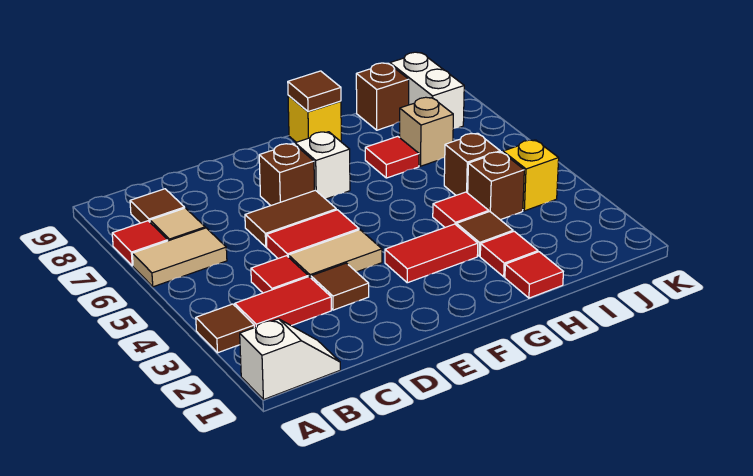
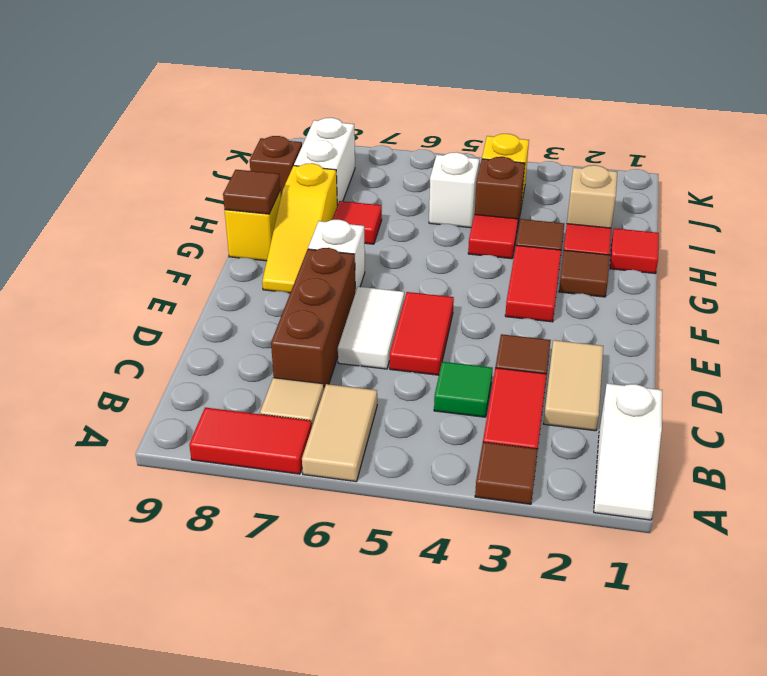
white 1x2 slope [240,319,340,400] -> white 1x2 slope turned to [594,384,662,520]
red 1x1 tile [112,221,168,266] -> red 1x2 tile [189,408,312,474]
brown 1x1 tile [130,189,185,223] -> brown 1x1 tile moved to [559,250,610,297]
red 1x1 tile [251,256,308,293] -> green 1x1 tile [434,362,493,417]
tan 1x2 tile [288,230,382,278] -> tan 1x2 tile moved to [544,340,603,431]
brown 1x2 tile [245,190,336,247] -> white 1x2 tile [338,287,404,369]
brown 1x1 brick [259,143,315,205] -> brown 1x3 brick [271,248,355,388]
none -> yellow 1x3 slope [262,163,337,293]
brown 1x1 brick [444,133,500,195] -> white 1x1 brick [429,152,479,228]
tan 1x1 brick [400,97,453,166] -> tan 1x1 brick moved to [567,165,617,228]
white 1x2 brick [390,52,464,128] -> white 1x2 brick turned to [294,118,355,205]

